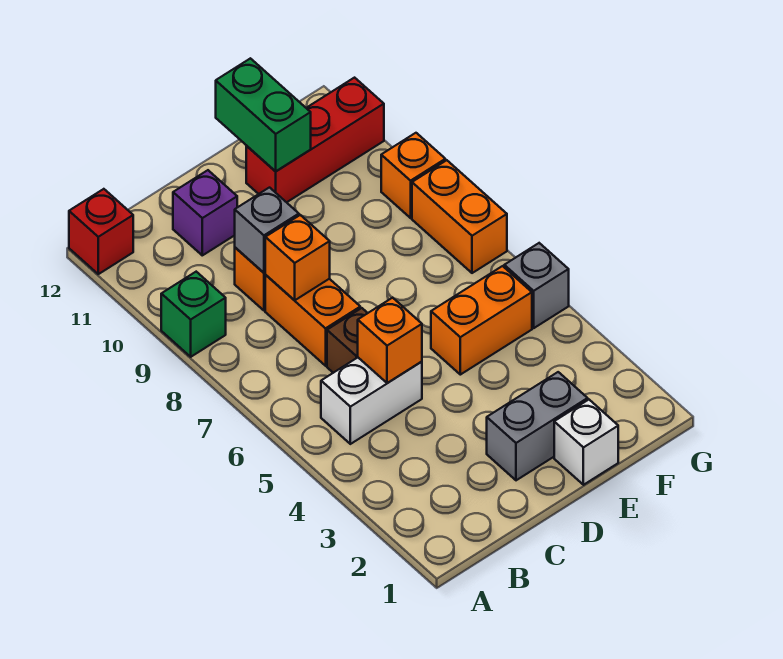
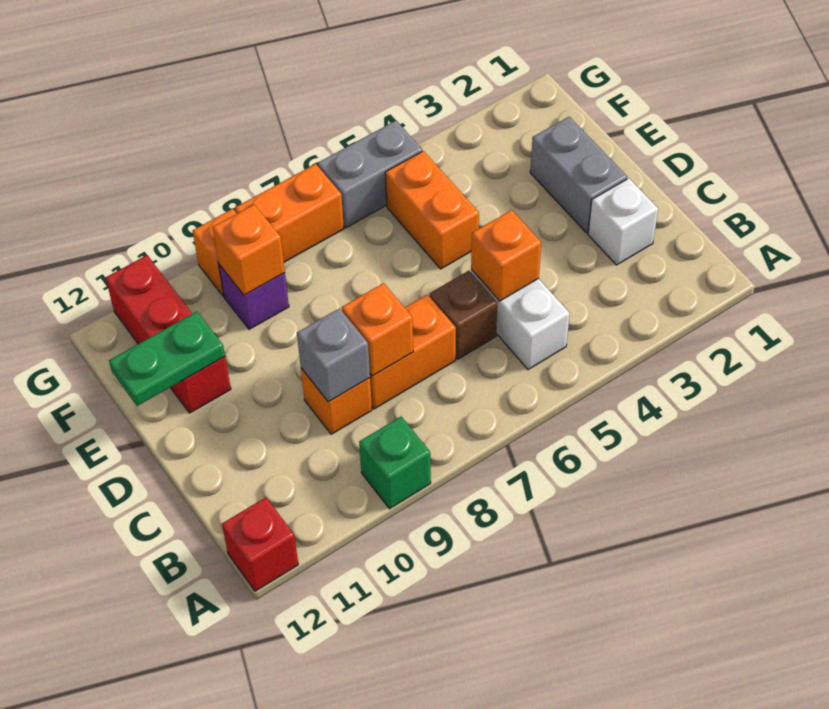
purple 1x1 brick [173,170,237,255] -> purple 1x1 brick moved to [219,265,289,329]
white 1x1 brick [554,400,618,485] -> white 1x1 brick moved to [588,178,658,265]
green 1x2 brick [216,58,311,171] -> green 1x2 plate [109,312,225,406]
none -> orange 1x1 brick [213,205,285,295]
grey 1x1 brick [504,243,569,328] -> grey 1x2 brick [318,121,422,228]

